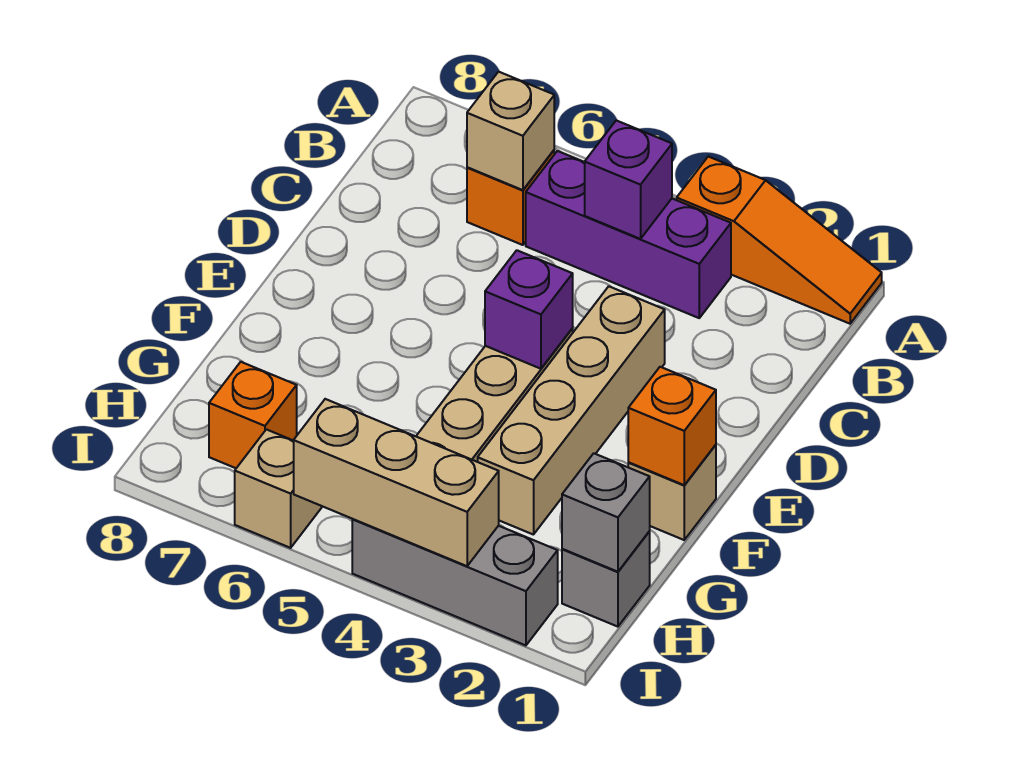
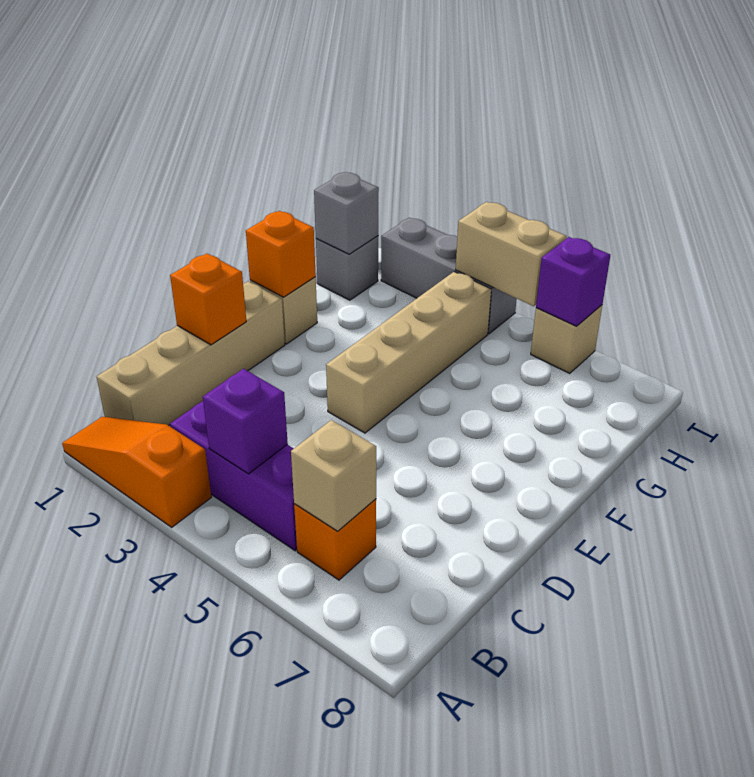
tan 1x4 brick [478,286,665,535] -> tan 1x4 brick moved to [97,281,285,426]
purple 1x1 brick [485,250,573,369] -> purple 1x1 brick moved to [536,237,610,326]
orange 1x1 brick [209,362,297,468] -> orange 1x1 brick moved to [170,254,246,345]
tan 1x3 brick [294,399,499,566] -> tan 1x2 brick [456,202,567,306]

